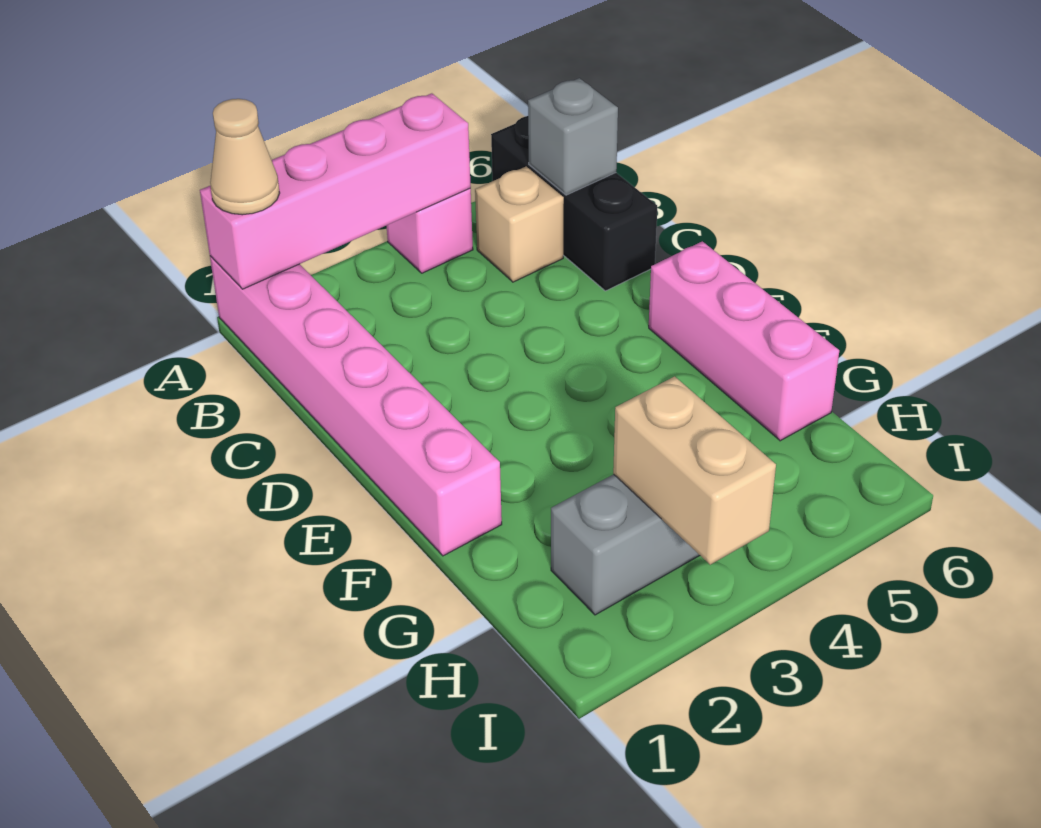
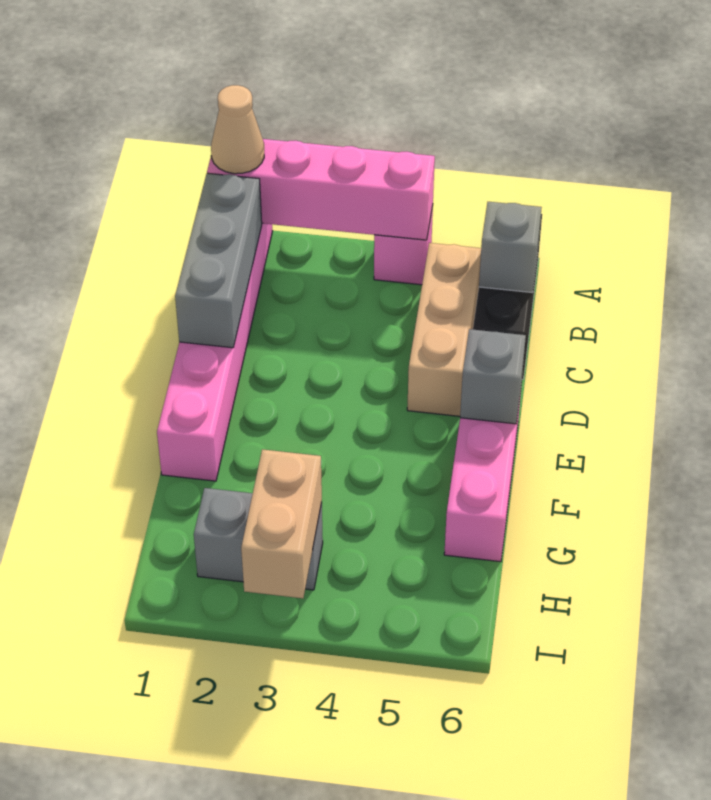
none -> grey 1x3 brick [175,173,262,348]
tan 1x1 brick [475,166,564,282] -> tan 1x3 brick [407,243,481,416]
none -> grey 1x1 brick [460,329,526,424]

